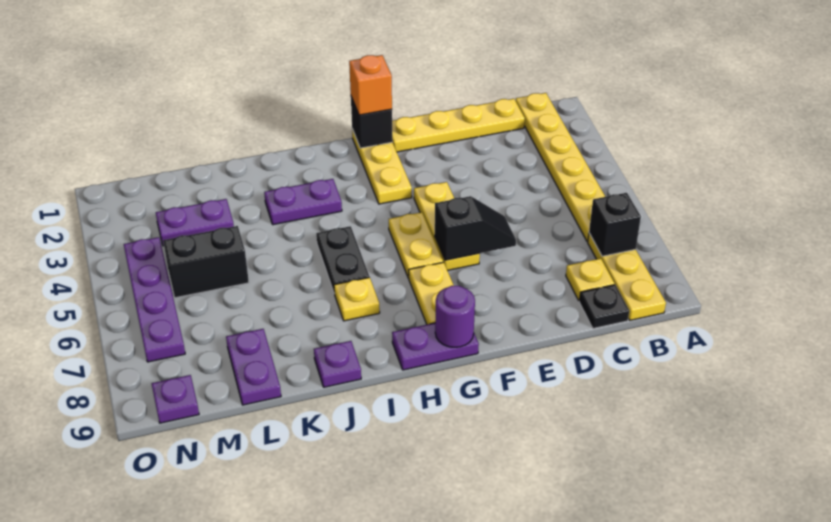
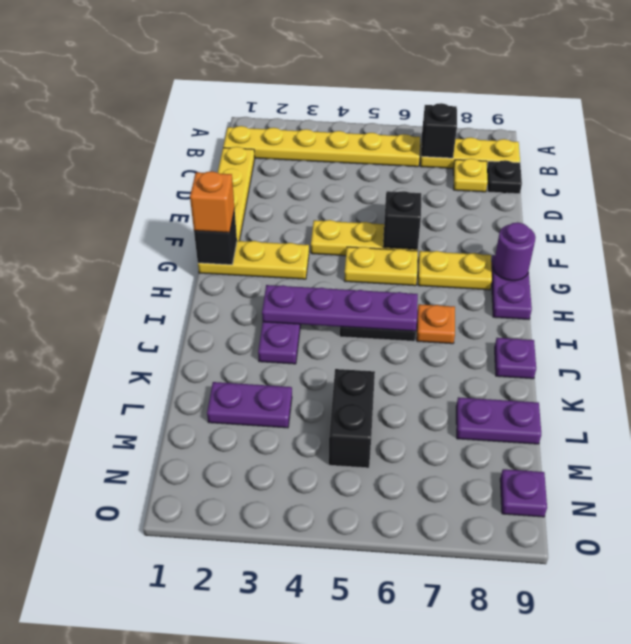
yellow 1x1 plate [334,277,380,321] -> orange 1x1 plate [417,304,455,344]
purple 1x2 plate [156,199,234,246] -> purple 1x2 plate turned to [207,382,292,428]
purple 1x4 plate [124,237,185,362] -> purple 1x4 plate moved to [262,285,418,331]

